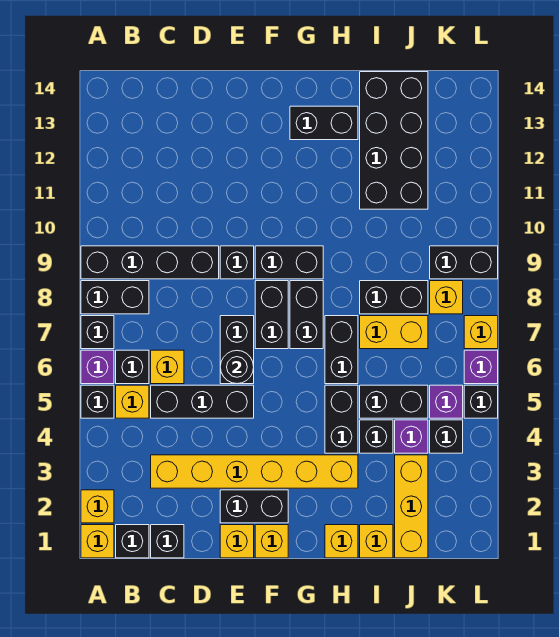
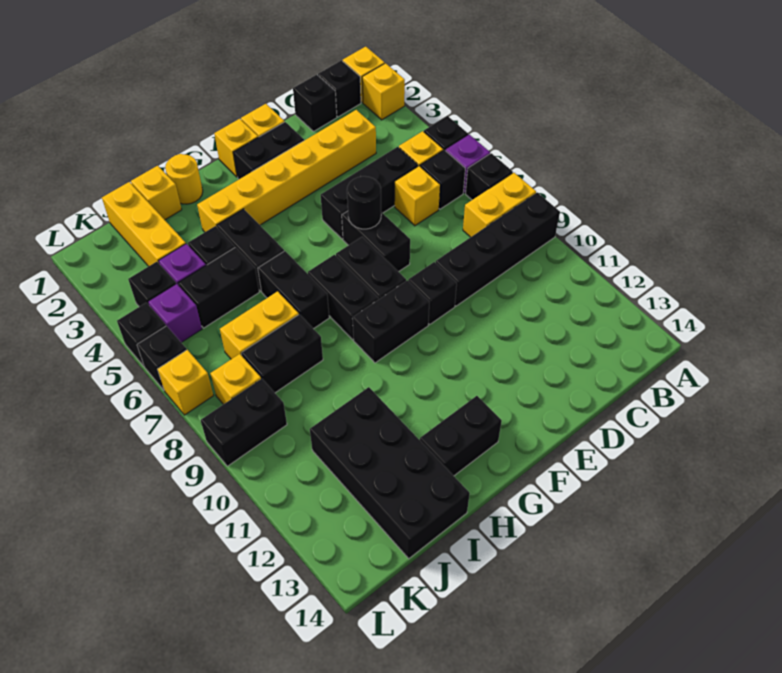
black 1x2 brick [81,281,149,314] -> yellow 1x2 brick [463,173,536,237]
yellow 1x1 brick [325,525,358,558] -> yellow 1x1 round brick [165,154,203,204]
purple 1x1 brick [464,350,498,384] -> black 1x1 brick [137,326,187,390]

